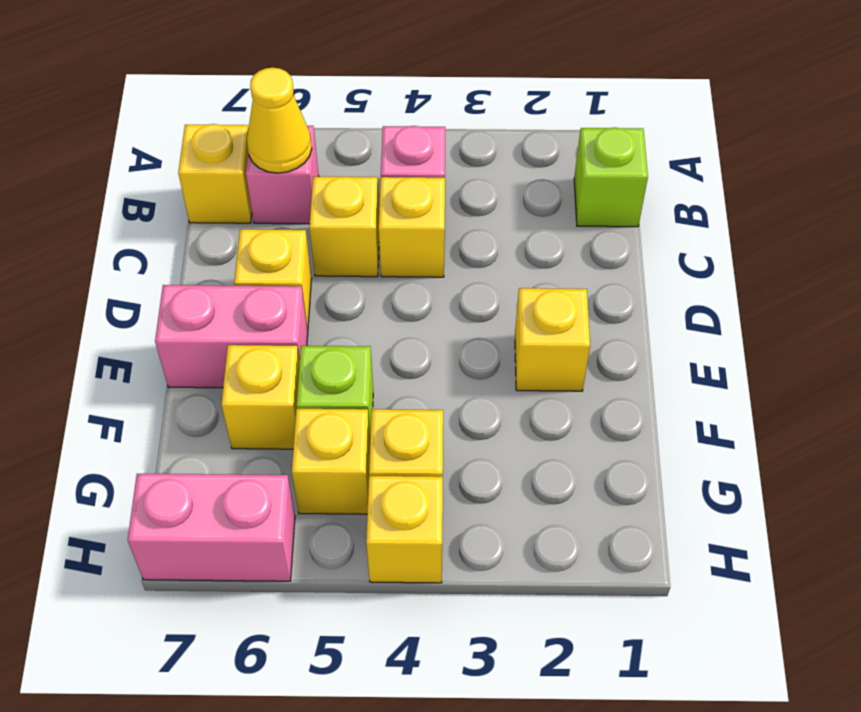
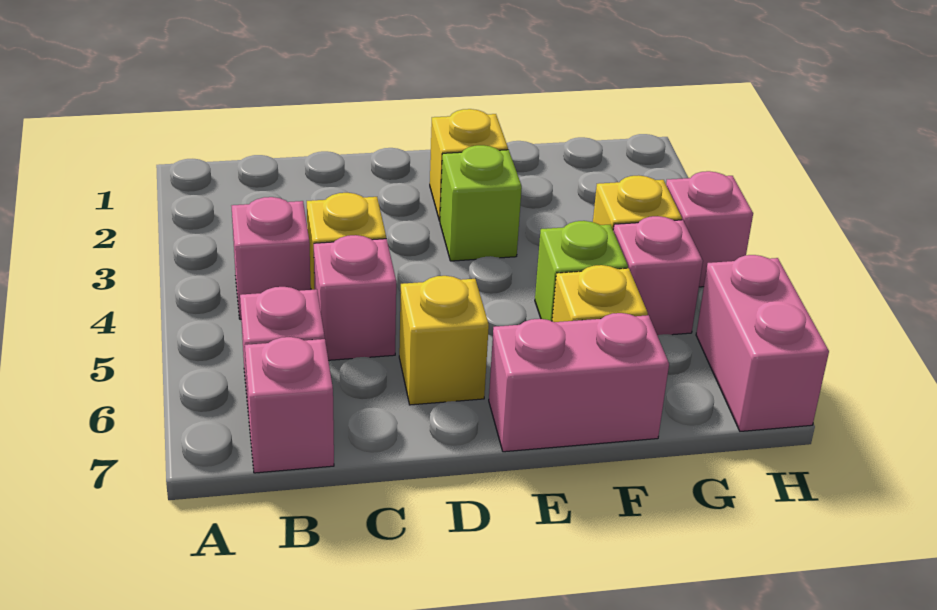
lime 1x1 brick [574,127,648,227] -> lime 1x1 brick moved to [440,145,522,261]
yellow 1x1 cone [247,68,312,173] -> none
yellow 1x1 brick [178,124,252,223] -> pink 1x1 brick [245,337,334,473]
yellow 1x1 brick [309,177,379,277] -> pink 1x1 brick [314,235,396,360]
pink 1x2 brick [155,285,308,388] -> pink 1x2 brick turned to [489,313,669,452]
yellow 1x1 brick [292,409,370,514] -> pink 1x1 brick [613,216,703,335]
yellow 1x1 brick [366,476,443,583] -> pink 1x1 brick [666,171,753,287]

